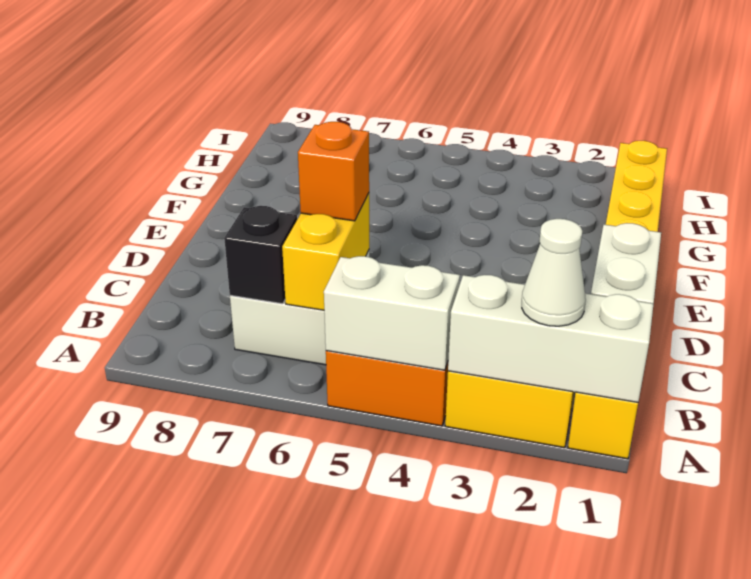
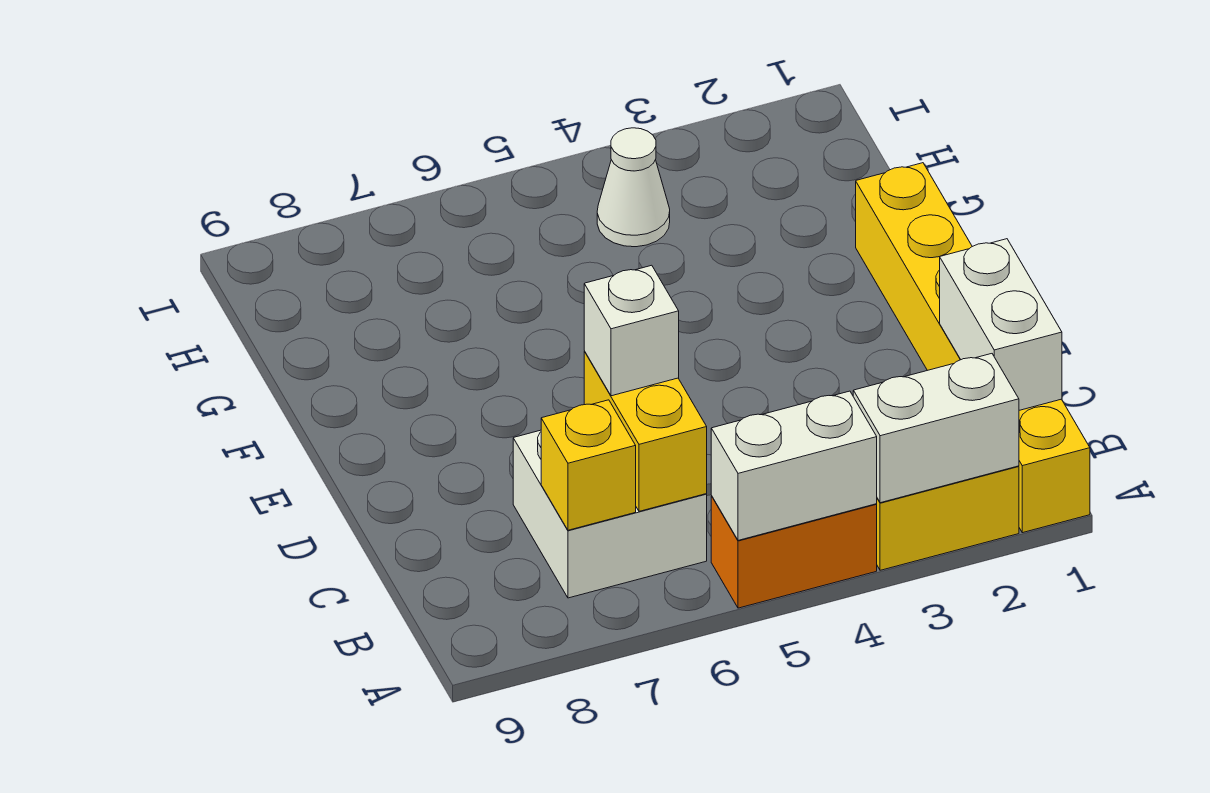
yellow 1x8 brick [568,141,667,459] -> yellow 1x6 brick [856,163,1090,533]
white 1x3 brick [448,275,653,402] -> white 1x2 brick [853,354,1019,503]
white 1x1 cone [522,219,586,326] -> white 1x1 cone moved to [597,128,670,247]
black 1x1 brick [224,206,297,304] -> yellow 1x1 brick [541,400,636,530]
orange 1x1 brick [298,122,369,221] -> white 1x1 brick [584,265,679,396]

